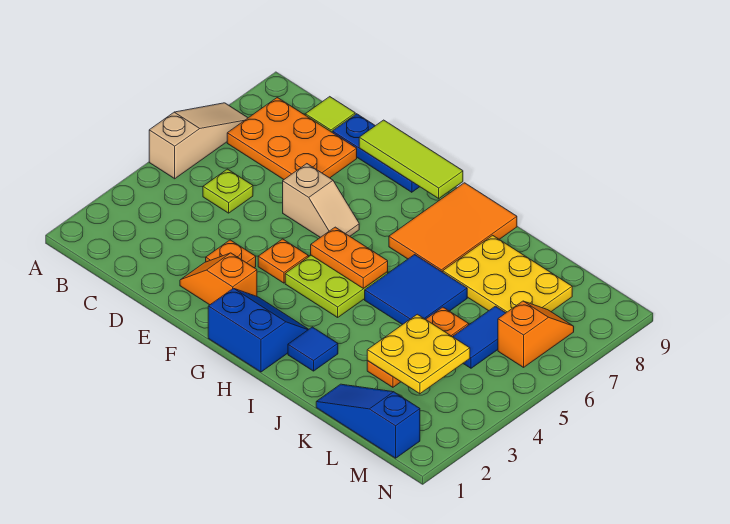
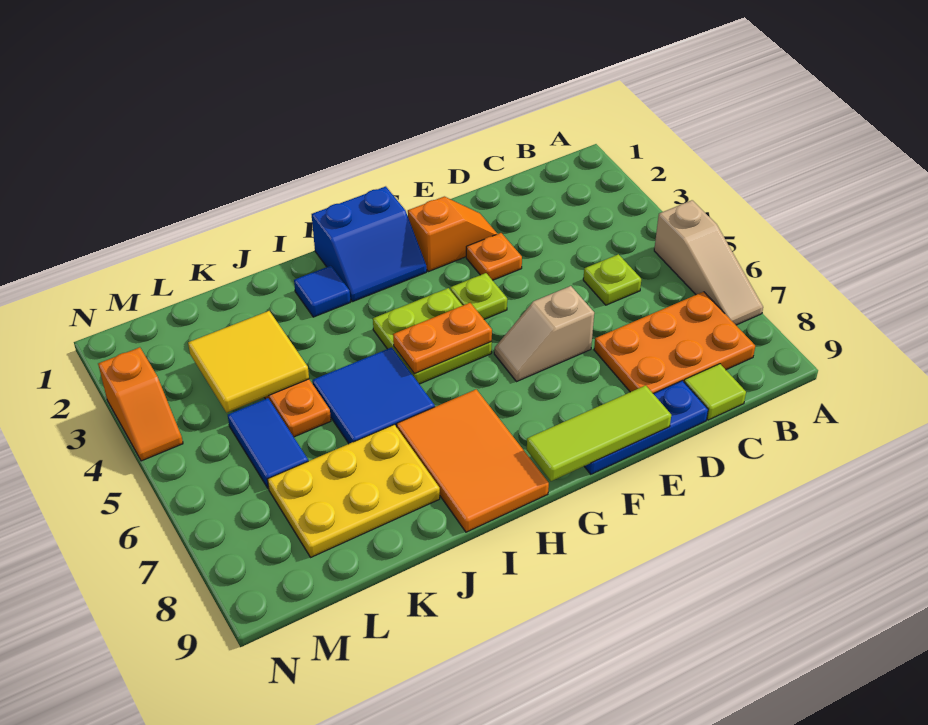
orange 1x1 plate [258,239,308,283] -> lime 1x1 plate [450,273,507,319]
blue 1x3 slope [316,384,420,458] -> none
yellow 2x2 plate [367,314,470,394] -> yellow 2x2 tile [188,311,309,413]
orange 1x2 slope [498,301,574,367] -> orange 1x2 slope moved to [98,347,183,461]

